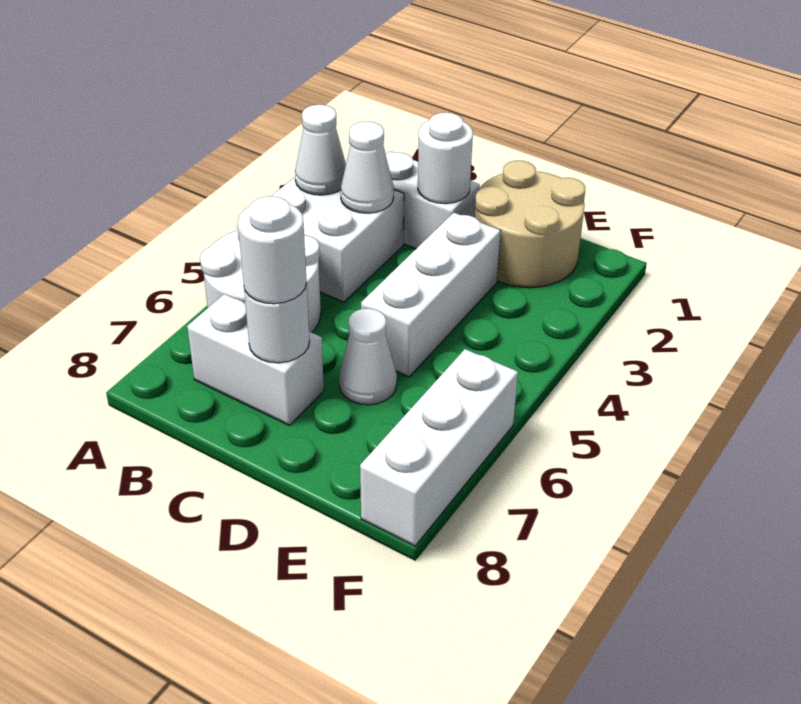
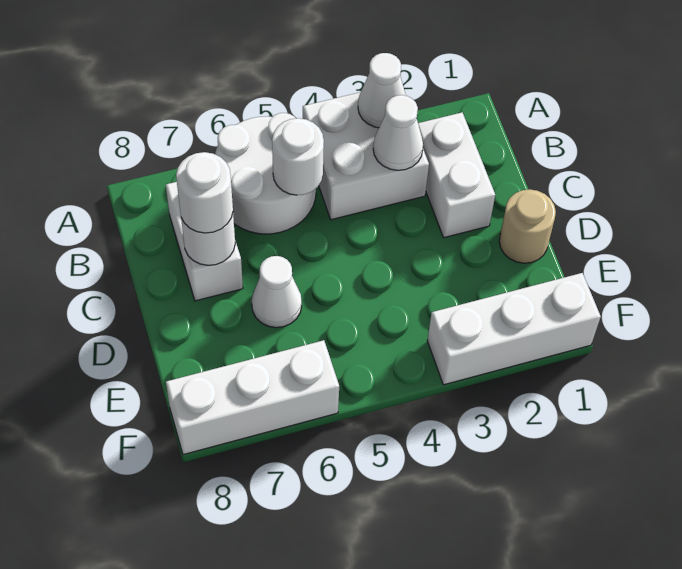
white 1x1 round brick [418,113,473,204] -> white 1x1 round brick moved to [272,118,324,195]
tan 2x2 round brick [474,160,585,288] -> tan 1x1 round brick [499,189,556,263]
white 1x3 brick [361,213,501,377] -> white 1x3 brick moved to [427,273,601,385]

